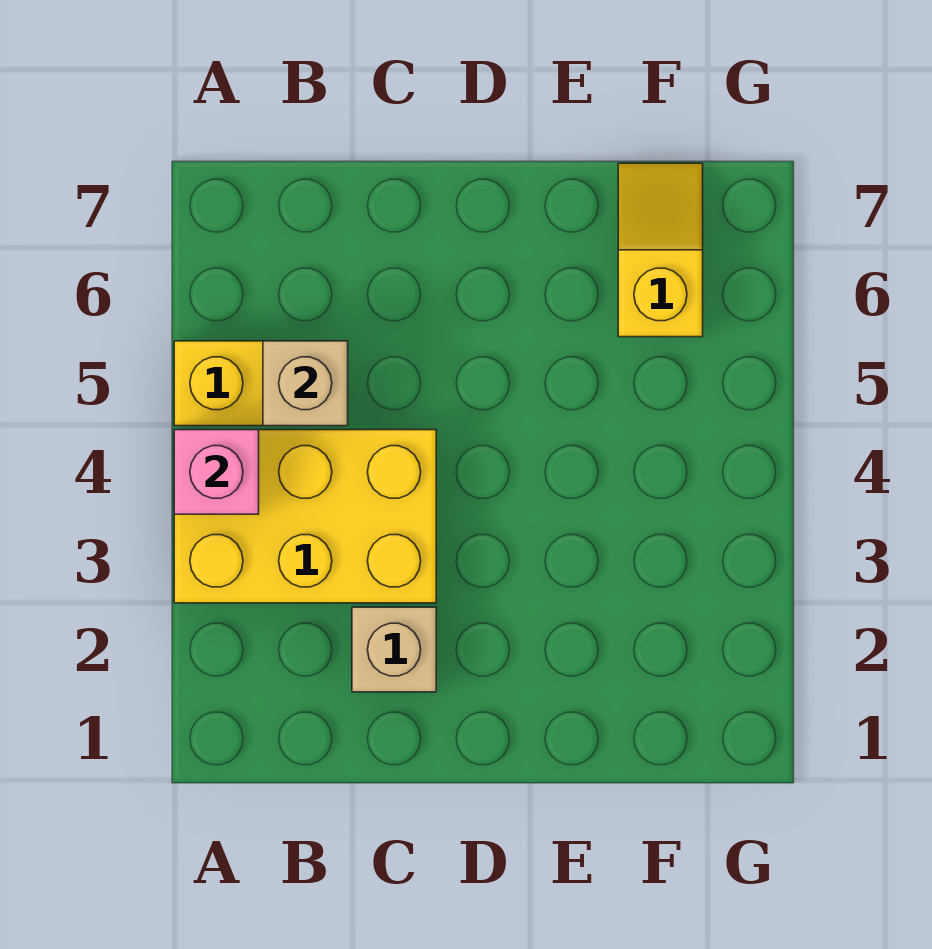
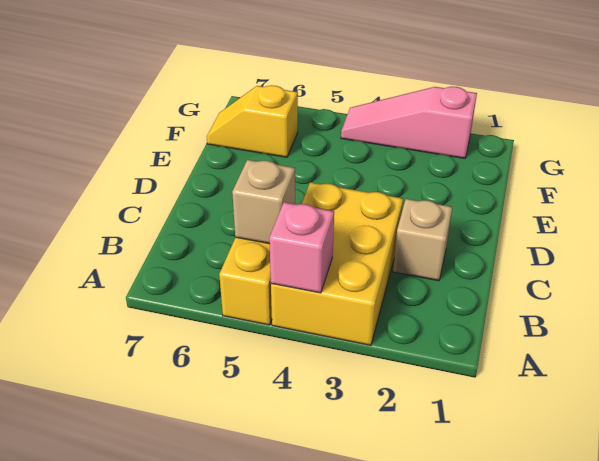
none -> pink 1x3 slope [341,87,477,158]

